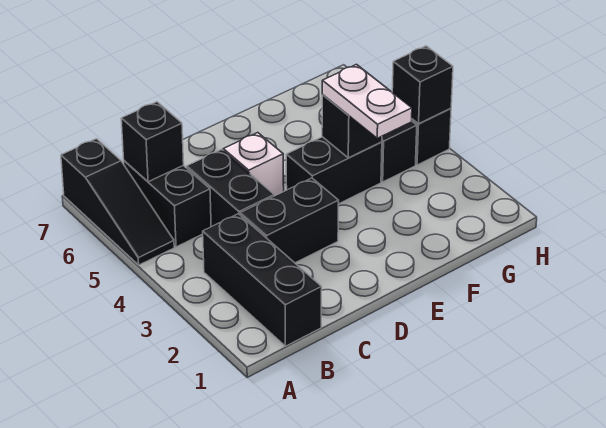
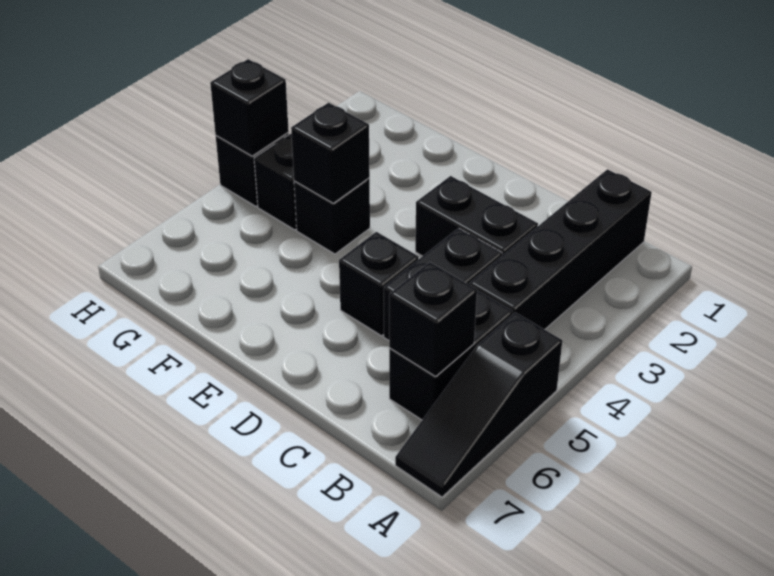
black 1x3 slope [61,139,174,265] -> black 1x3 slope turned to [395,313,562,497]
black 1x3 brick [203,214,322,346] -> black 1x4 brick [469,169,652,330]
white 1x1 brick [223,133,284,196] -> black 1x1 brick [339,232,419,336]
black 1x2 brick [286,137,382,204] -> black 1x1 brick [294,178,370,254]
white 1x2 plate [322,65,412,138] -> none

